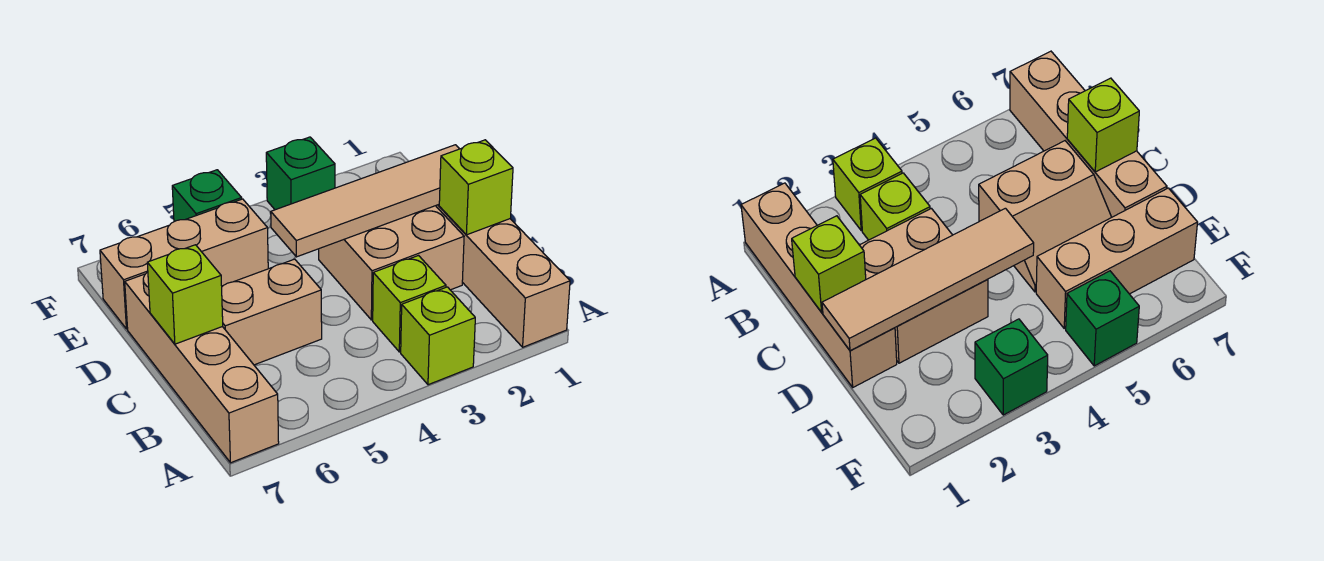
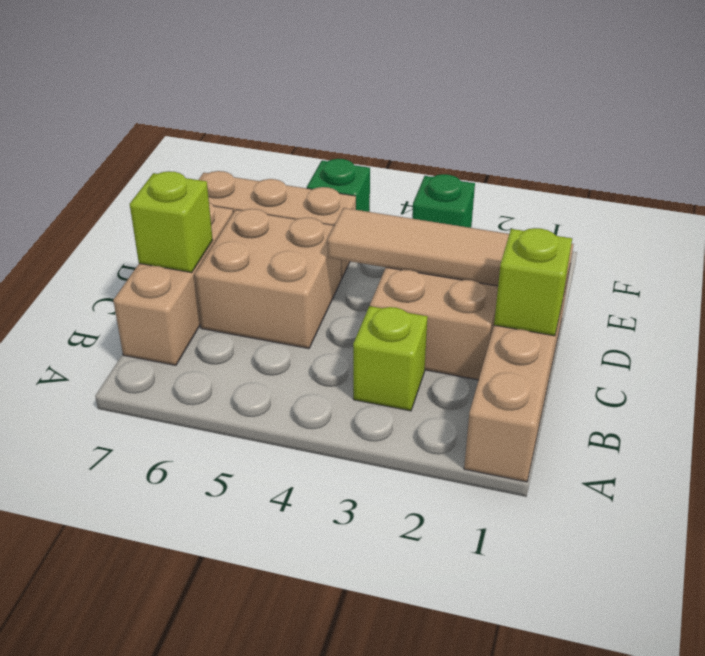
lime 1x1 brick [401,287,475,385] -> none
tan 1x4 brick [125,272,279,463] -> tan 1x3 brick [113,203,233,365]
tan 2x2 slope [222,259,322,365] -> tan 2x2 brick [195,209,341,348]

